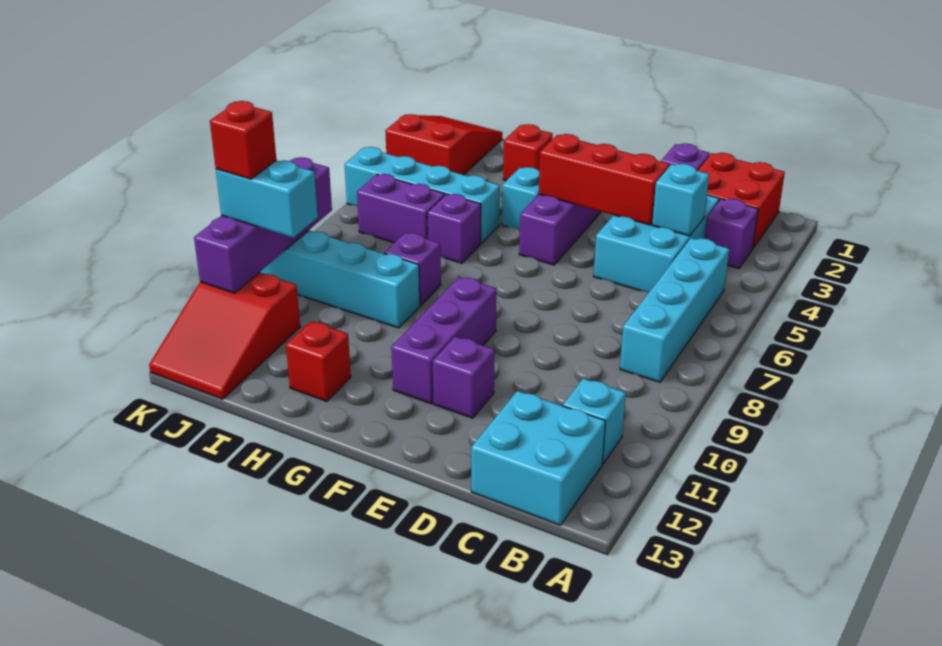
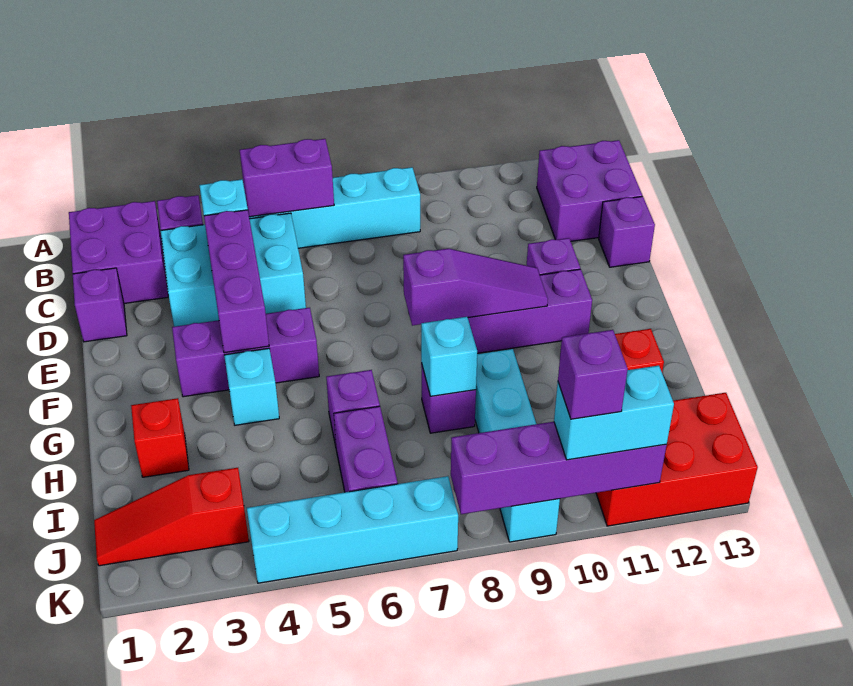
red 2x2 brick [698,153,785,248] -> purple 2x2 brick [69,201,168,304]
none -> purple 1x2 brick [240,139,334,217]
cyan 1x1 brick [563,378,626,464] -> cyan 1x1 brick moved to [421,317,477,396]
cyan 2x2 brick [471,391,605,525] -> purple 2x2 brick [537,140,642,241]
red 1x3 brick [539,134,670,225] -> purple 1x3 brick [204,210,269,353]
none -> purple 1x1 brick [599,196,655,267]
none -> purple 1x3 slope [403,249,548,326]
cyan 1x4 brick [345,147,500,244] -> cyan 1x4 brick turned to [247,476,458,583]
red 2x3 slope [385,114,502,175] -> red 1x3 slope [94,468,249,566]
cyan 1x2 brick [216,160,318,238] -> cyan 1x2 brick turned to [554,366,674,460]
red 2x3 slope [149,272,300,399] -> red 2x3 brick [596,393,758,526]
red 1x1 brick [210,101,276,179] -> purple 1x1 brick [558,330,628,419]

